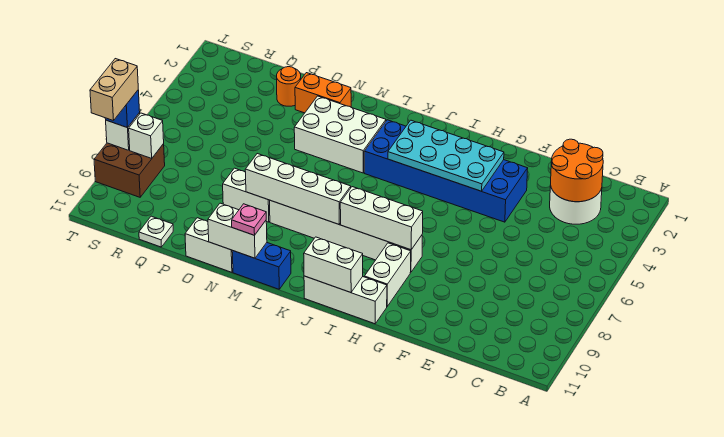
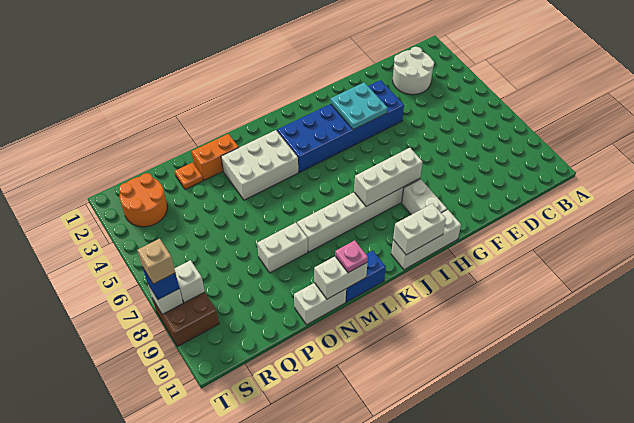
orange 2x2 round brick [551,139,603,202] -> orange 2x2 round brick moved to [119,173,167,227]
cyan 2x4 plate [388,120,504,191] -> cyan 2x2 plate [330,82,388,130]
white 1x4 brick [245,154,351,224] -> none
orange 1x1 round brick [277,67,301,106] -> orange 1x1 plate [175,163,203,189]
white 1x1 plate [139,216,173,247] -> none
tan 1x2 brick [90,59,138,121] -> tan 1x1 brick [137,239,175,284]

